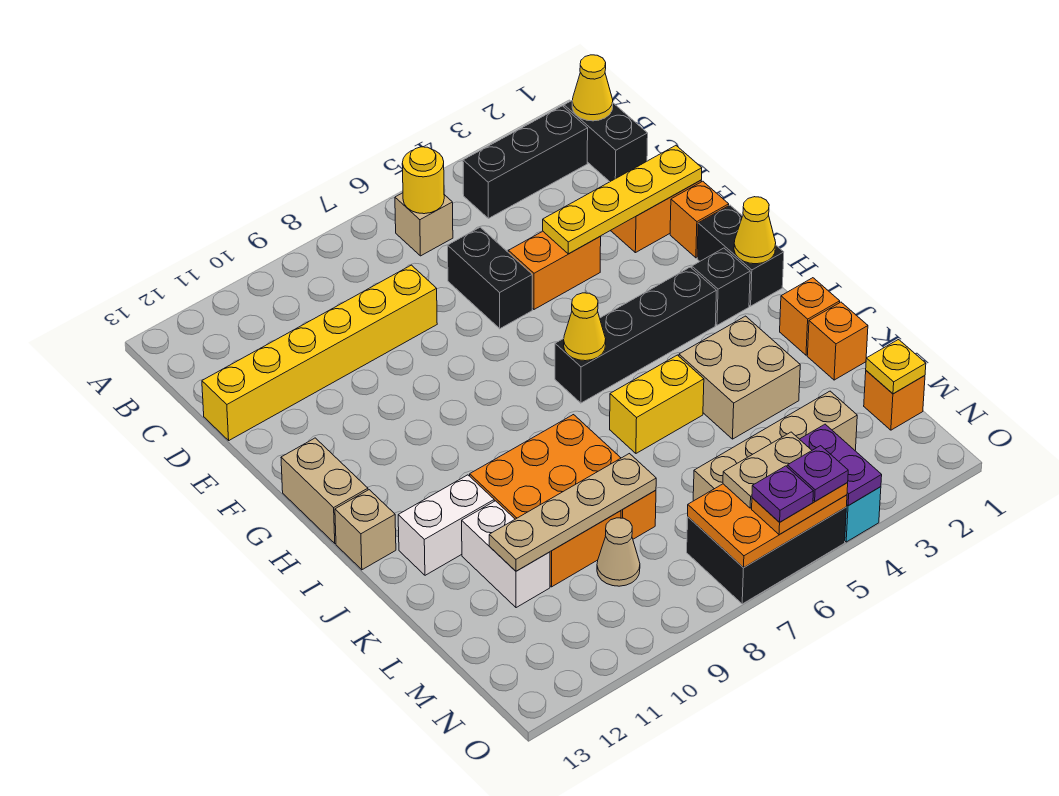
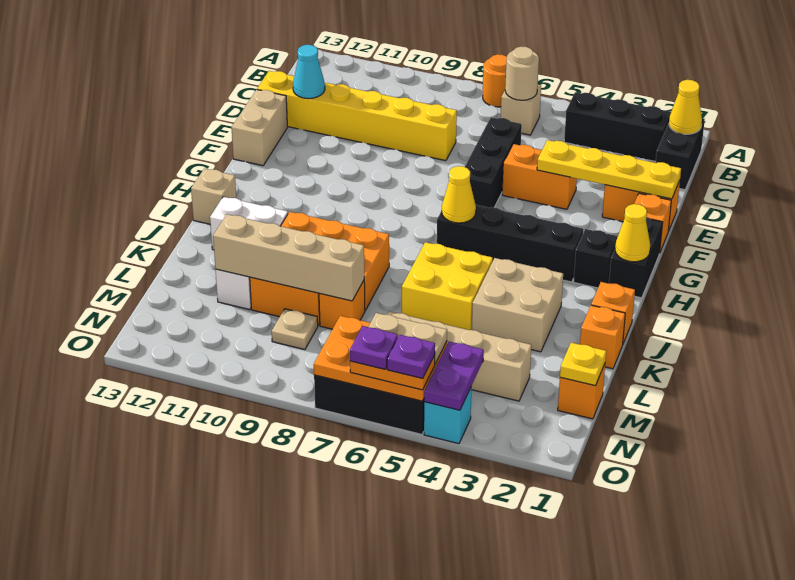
none -> orange 1x1 round brick [483,54,507,107]
yellow 1x1 round brick [402,147,444,214] -> tan 1x1 round brick [505,47,539,100]
black 1x2 brick [448,227,532,329] -> black 1x3 brick [465,117,522,208]
none -> cyan 1x1 cone [293,45,325,99]
tan 1x2 brick [281,438,368,543] -> tan 1x2 brick moved to [232,90,287,166]
yellow 1x2 brick [610,355,704,453] -> yellow 2x2 brick [402,242,493,330]
tan 1x4 plate [489,454,656,571] -> tan 1x4 brick [213,214,364,301]
tan 1x1 cone [597,518,640,586] -> tan 1x1 plate [272,309,318,350]

